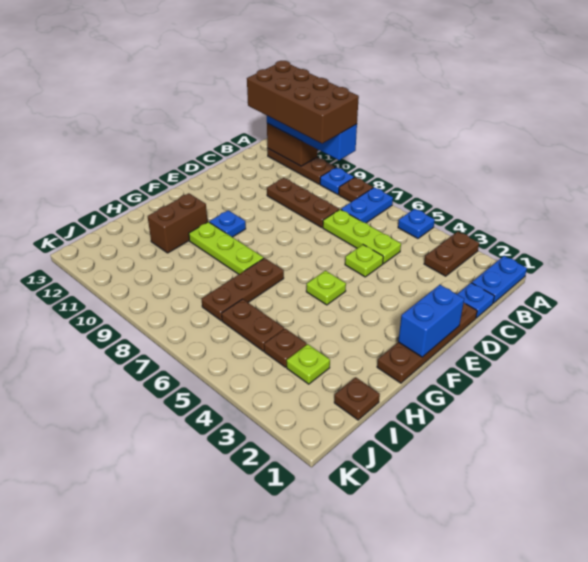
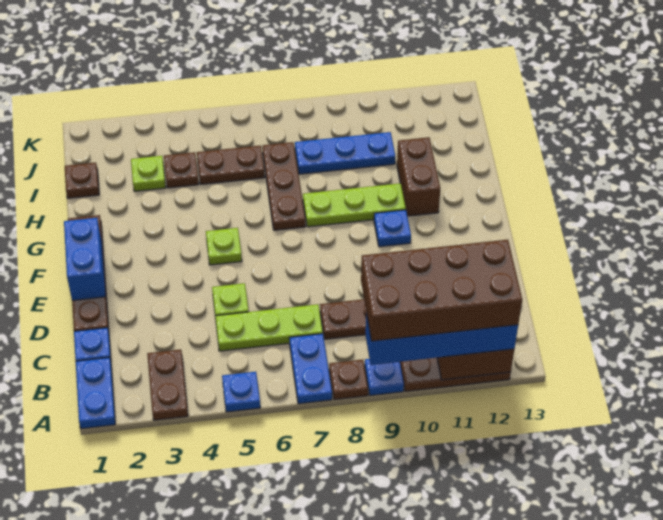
none -> blue 1x3 plate [295,132,395,174]

